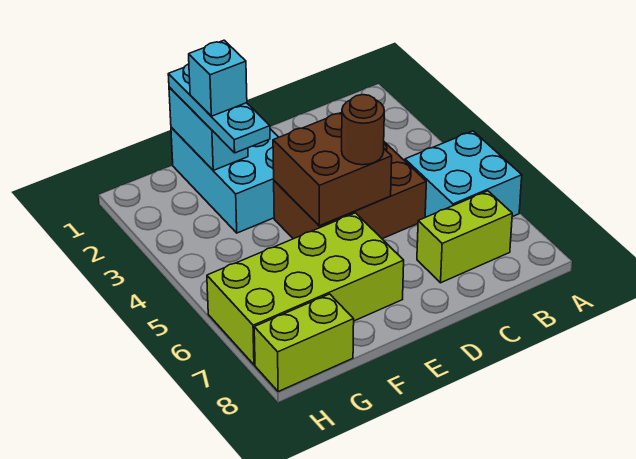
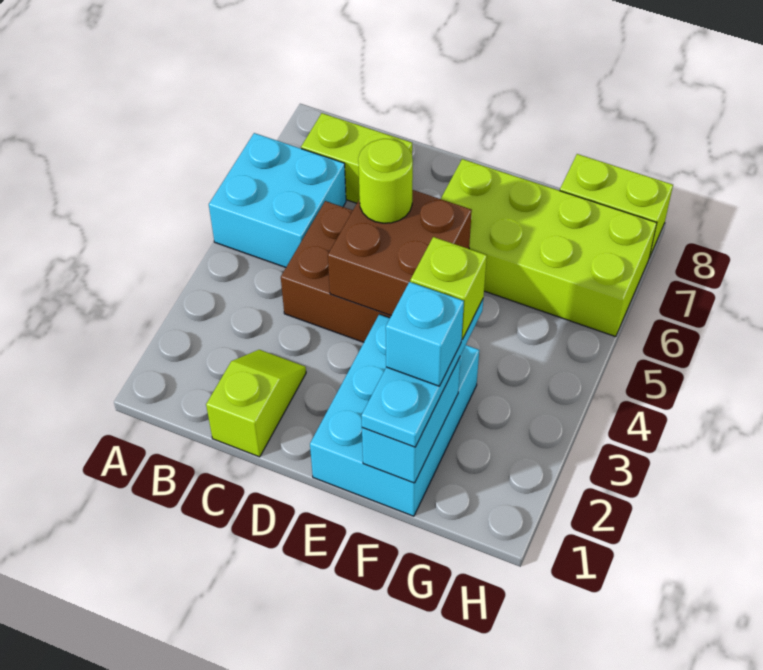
none -> lime 1x2 slope [206,350,306,457]
brown 1x1 round brick [342,95,384,165] -> lime 1x1 round brick [358,139,413,223]
none -> lime 1x1 brick [410,237,487,339]

